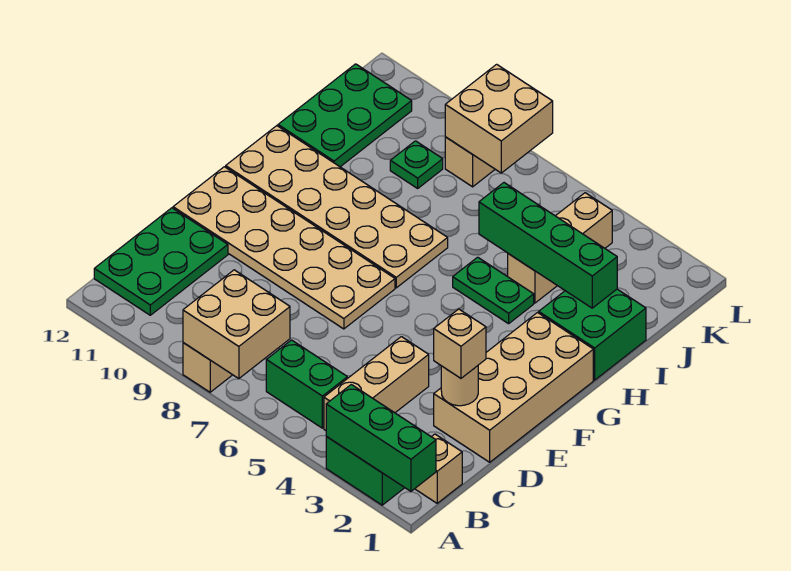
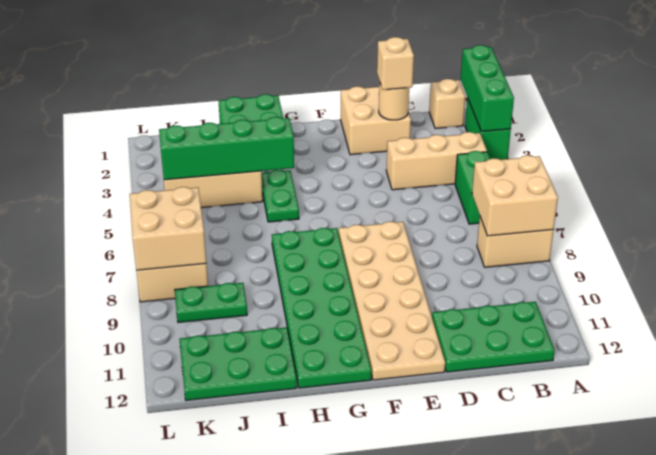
tan 2x4 brick [434,313,593,462] -> tan 2x2 brick [341,86,411,155]
tan 2x6 plate [226,126,448,288] -> green 2x6 plate [272,228,371,388]
green 1x4 brick [479,183,617,308] -> green 1x4 brick turned to [159,117,294,180]
green 1x1 plate [390,141,443,188] -> green 1x2 plate [175,283,247,322]

